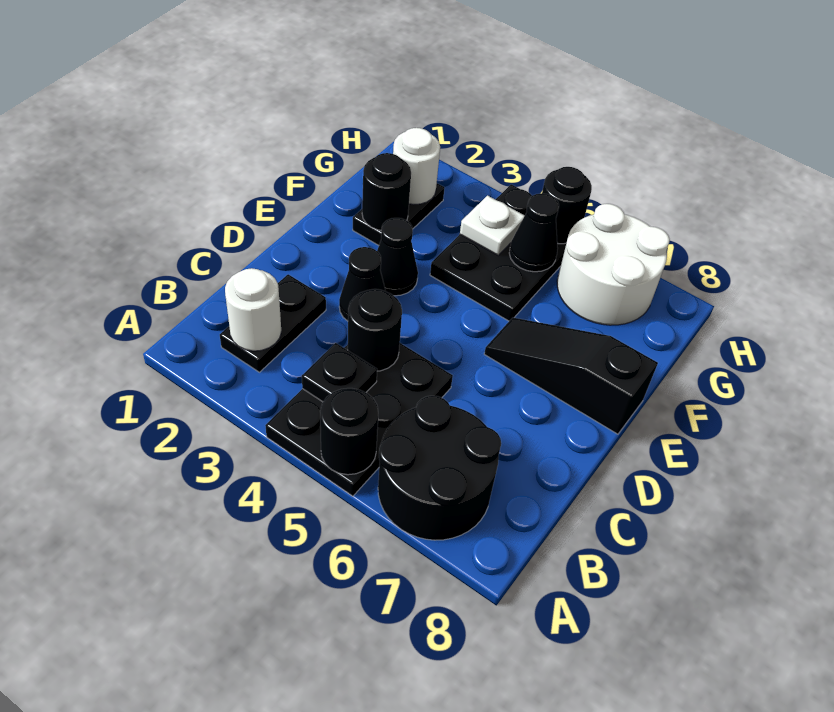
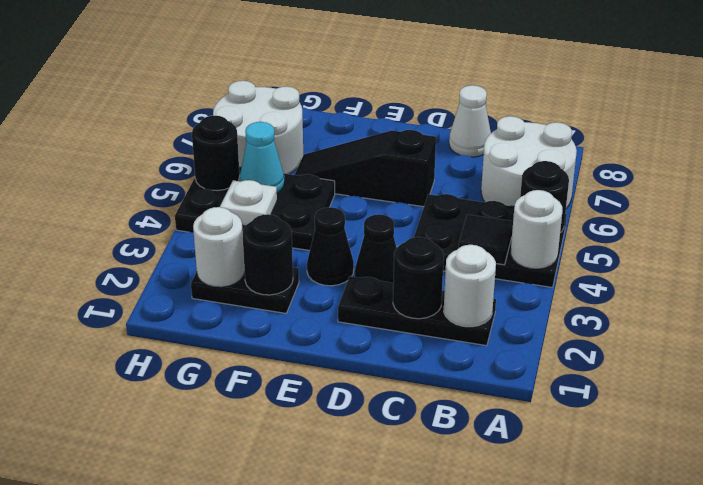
none -> white 1x1 round brick [511,190,562,269]
black 2x2 round brick [378,396,501,540] -> white 2x2 round brick [481,116,577,209]
black 1x2 plate [220,274,326,372] -> black 1x3 plate [338,276,496,346]
black 1x1 plate [302,343,377,402] -> black 1x1 tile [459,214,513,265]
black 1x1 round brick [348,289,402,371] -> black 1x1 round brick moved to [393,237,444,319]
none -> white 1x1 cone [449,85,491,157]
black 1x3 slope [484,318,658,434] -> black 1x3 slope turned to [295,130,436,207]
black 1x1 cone [509,193,559,272] -> cyan 1x1 cone [240,122,284,193]

